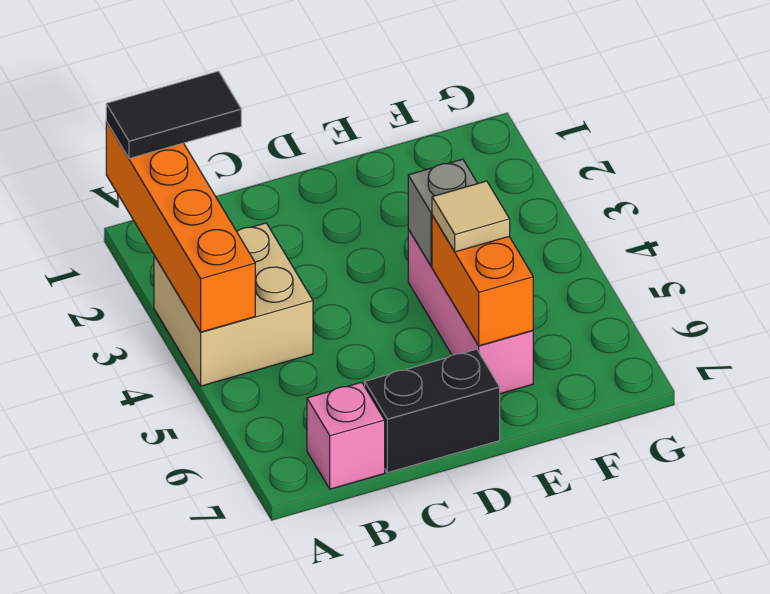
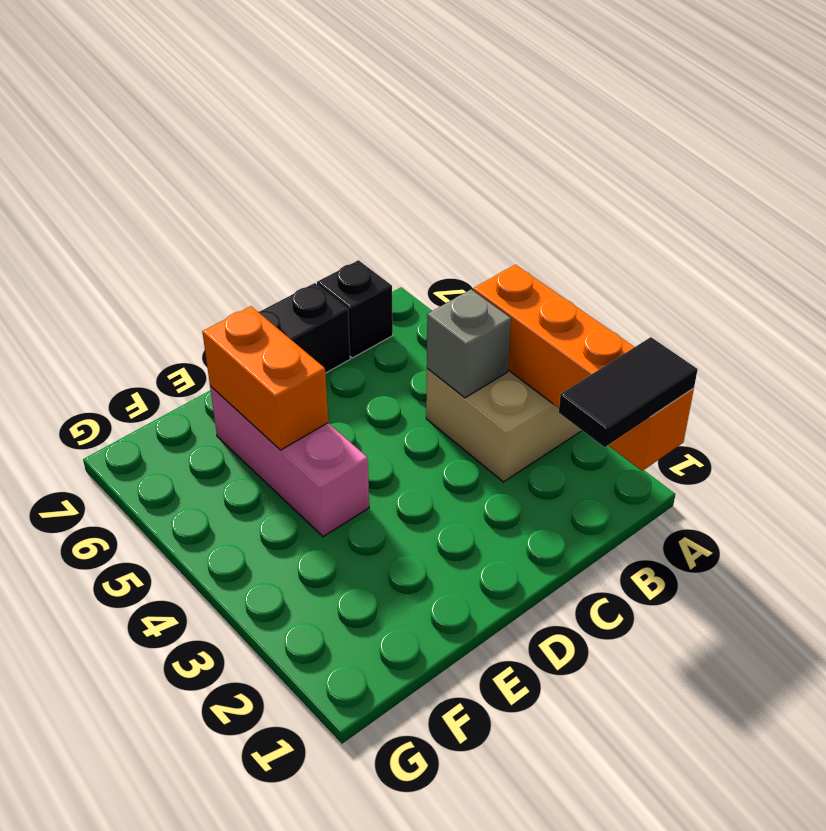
pink 1x1 brick [307,382,385,489] -> black 1x1 brick [317,260,393,358]
grey 1x1 brick [408,159,478,266] -> grey 1x1 brick moved to [427,290,511,398]
tan 1x1 tile [432,181,510,252] -> none

